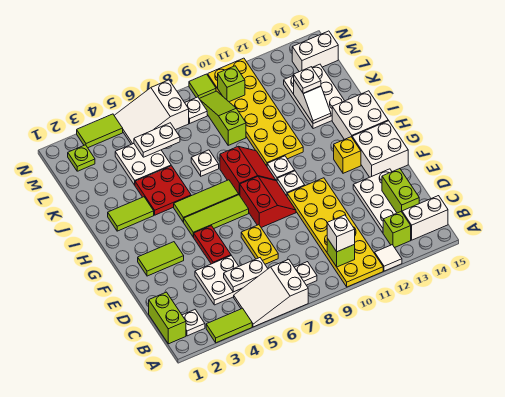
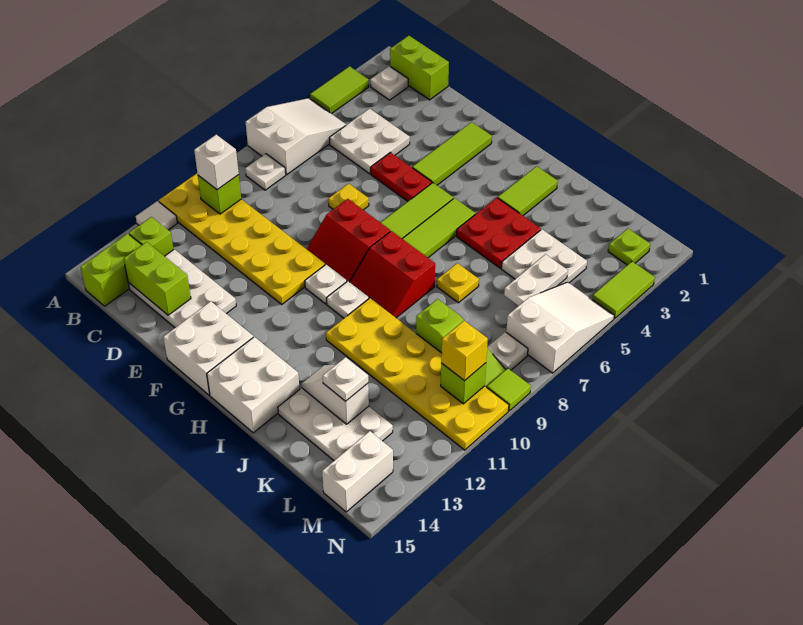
white 1x2 brick [402,196,448,240] -> lime 1x2 brick [81,234,141,306]
white 1x2 plate [224,258,268,292] -> none
yellow 1x2 plate [241,225,278,264] -> yellow 1x1 plate [328,183,369,210]
lime 1x2 tile [138,242,184,276] -> lime 1x3 tile [412,122,492,185]
yellow 1x1 brick [334,137,361,173] -> yellow 1x1 brick moved to [441,321,488,381]
white 1x1 plate [191,150,219,176] -> yellow 1x1 plate [437,263,479,303]

